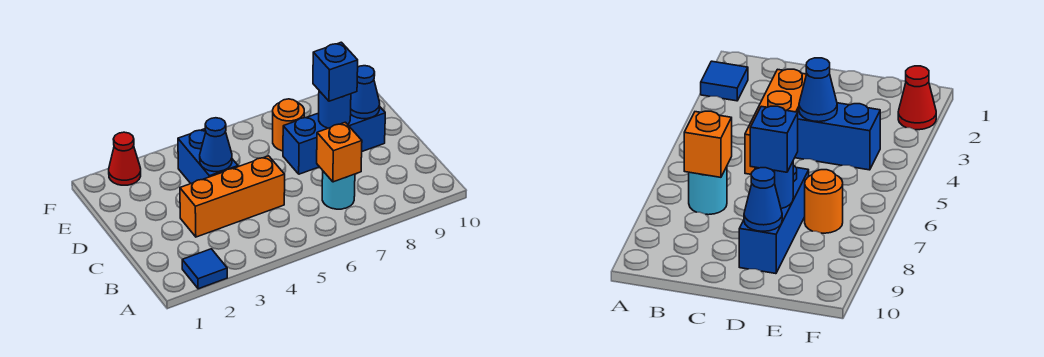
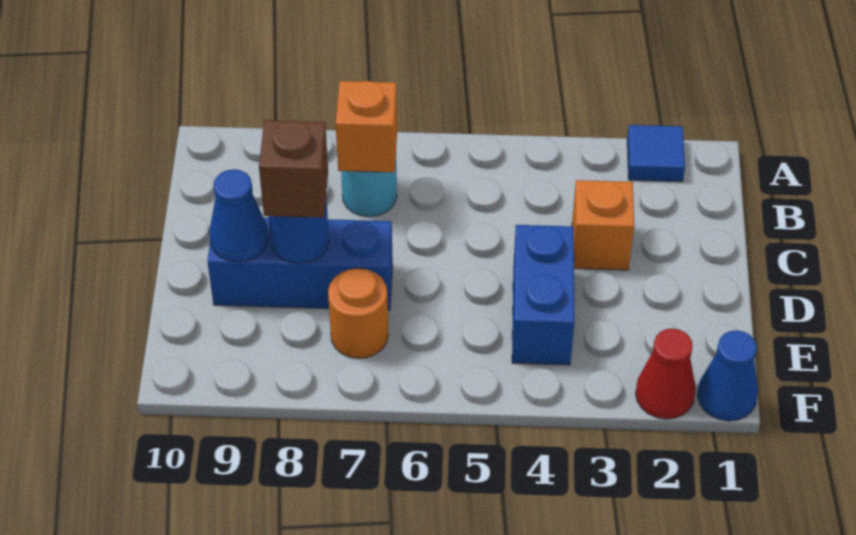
orange 1x3 brick [180,156,285,237] -> orange 1x1 brick [572,180,634,270]
blue 1x1 cone [200,118,232,172] -> blue 1x1 cone moved to [697,330,758,421]
blue 1x1 brick [313,42,358,101] -> brown 1x1 brick [259,120,328,218]

